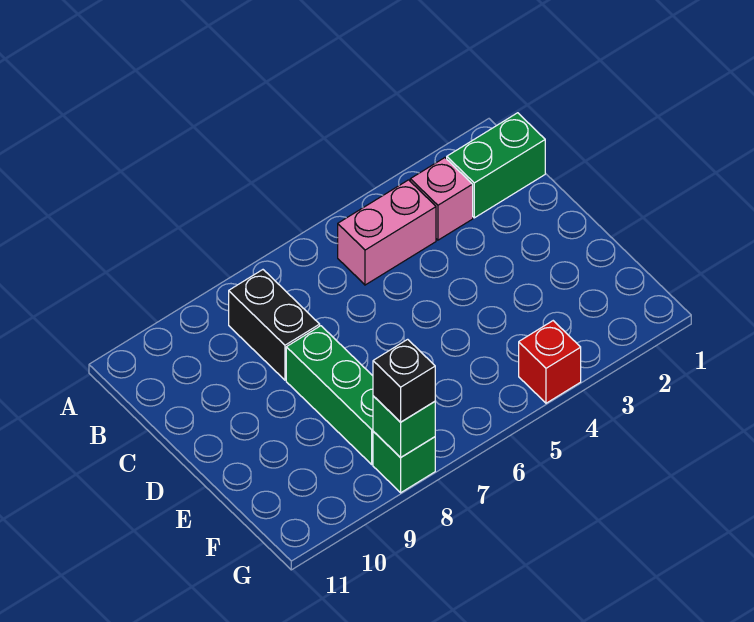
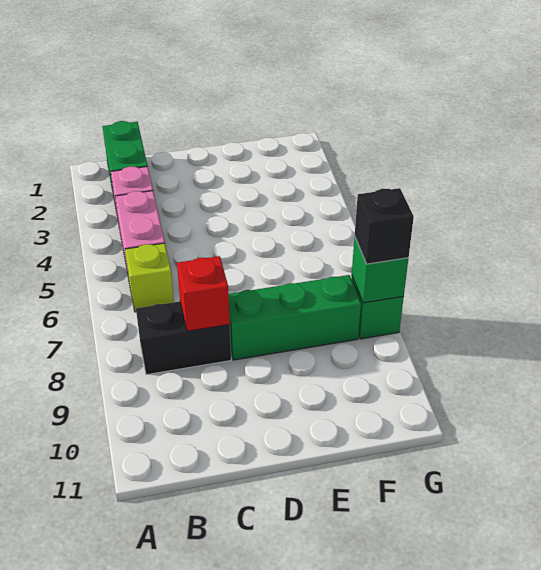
none -> lime 1x1 brick [125,243,174,312]
red 1x1 brick [519,321,581,403] -> red 1x1 brick moved to [177,256,230,331]

